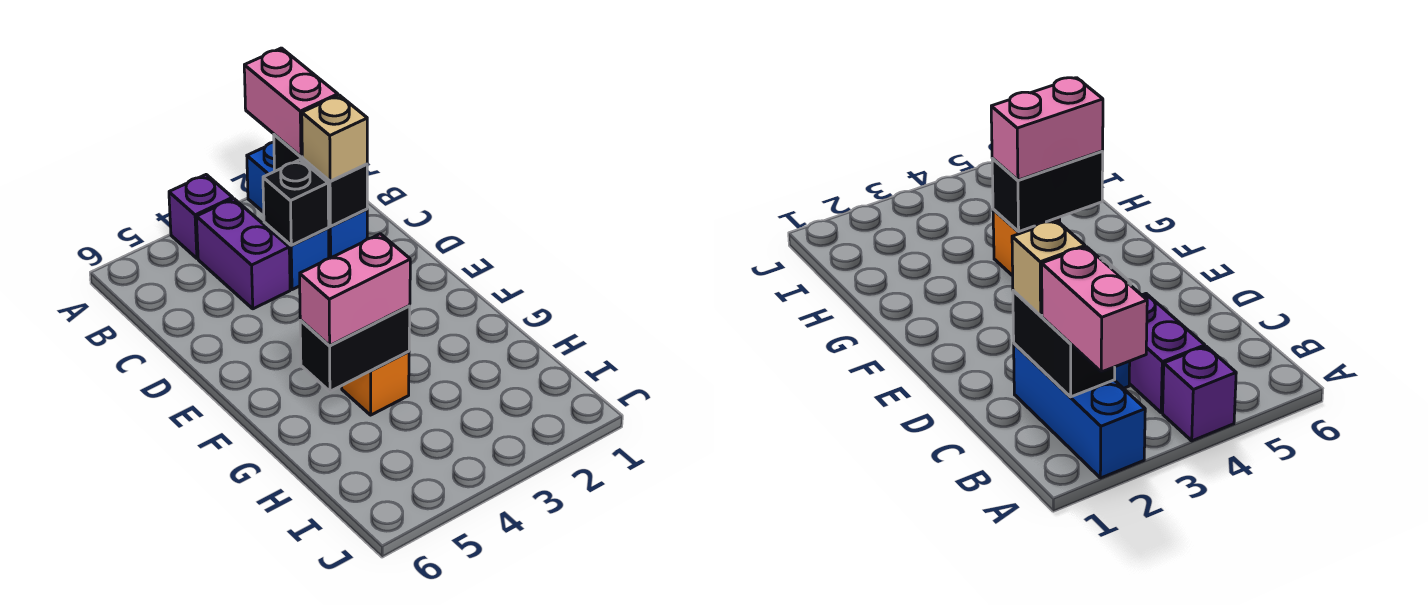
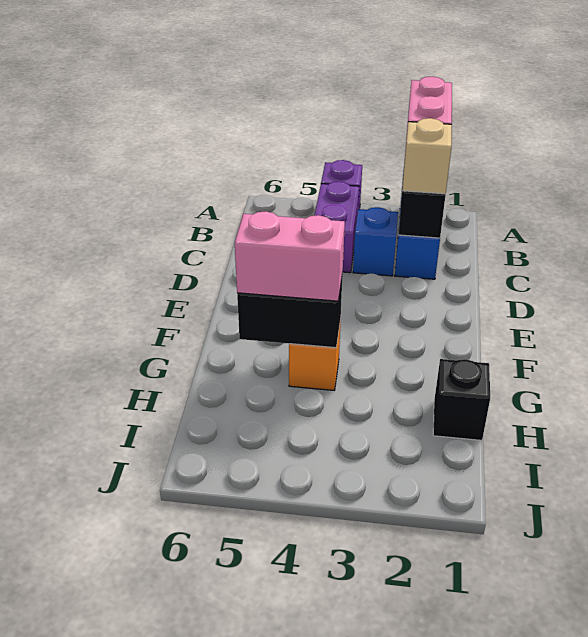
black 1x1 brick [263,160,329,245] -> black 1x1 brick moved to [433,359,490,440]

